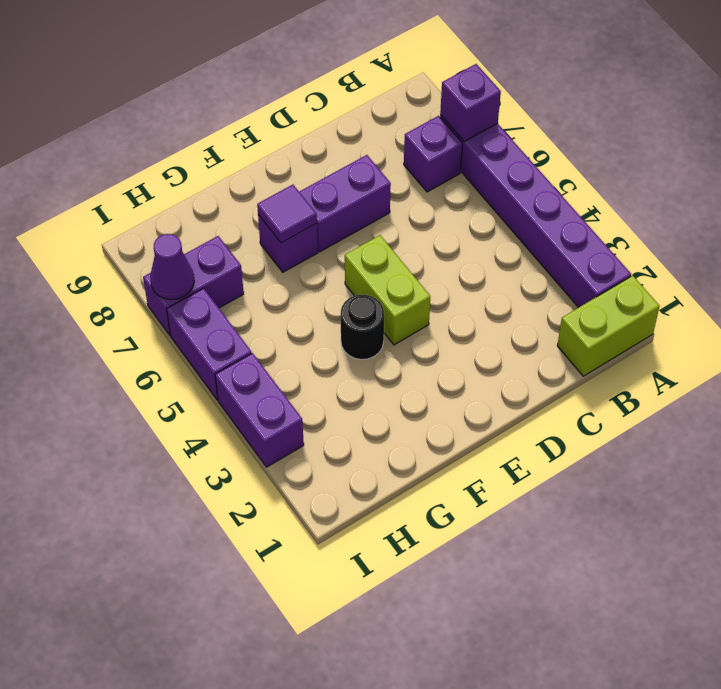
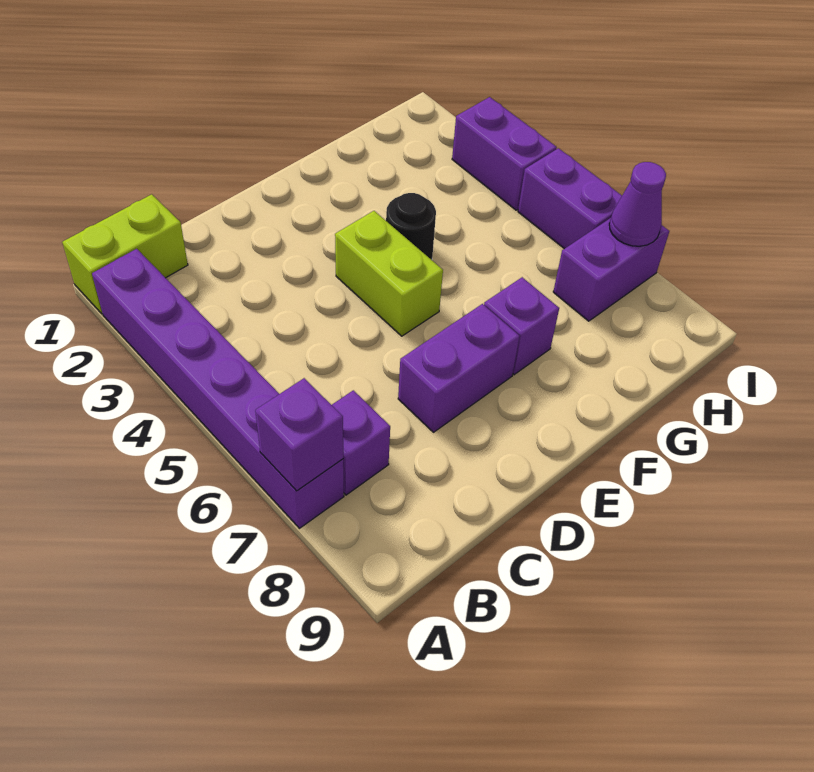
purple 1x1 tile [257,185,317,243] -> none

